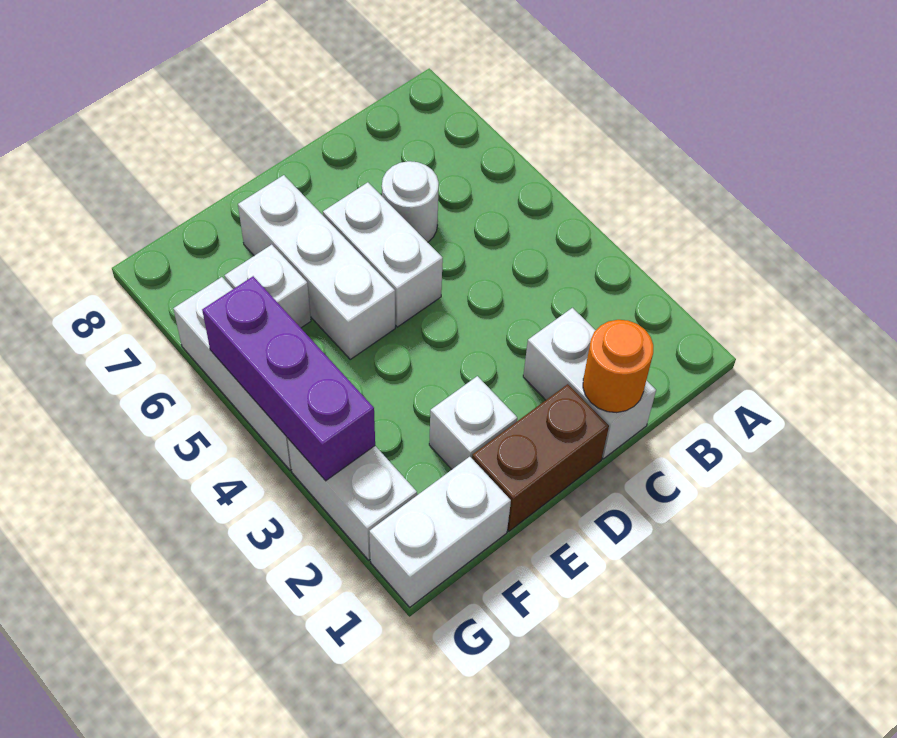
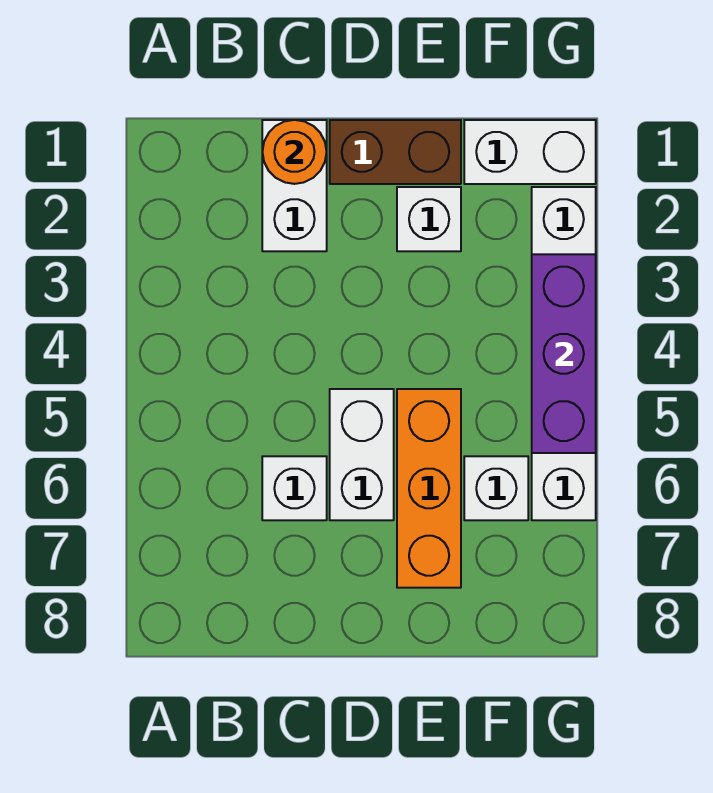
white 1x1 round brick [382,161,439,242] -> white 1x1 brick [262,456,327,520]
white 1x3 brick [238,175,395,359] -> orange 1x3 brick [397,389,461,588]

